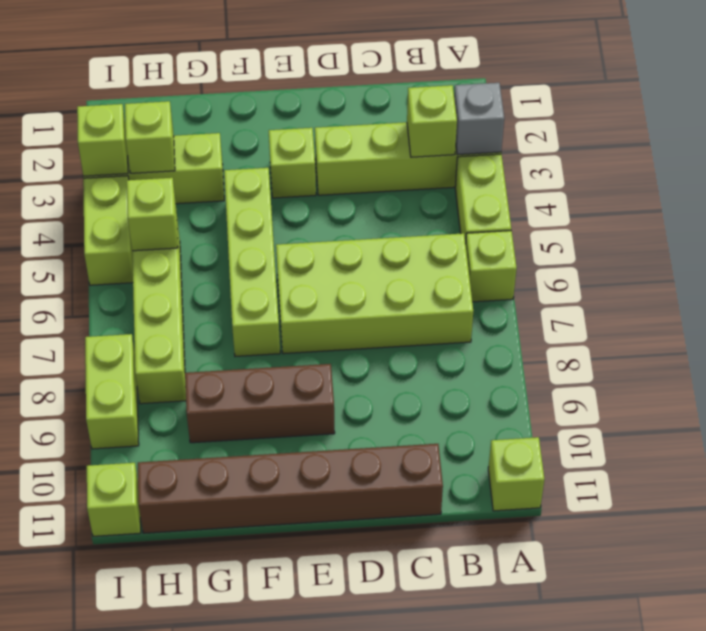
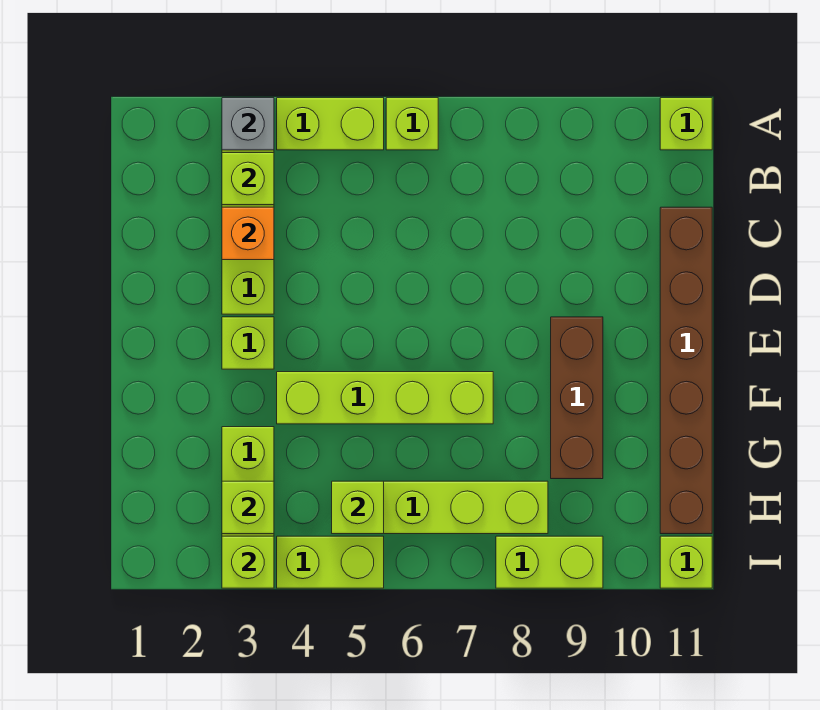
lime 2x4 brick [276,233,473,354] -> none
none -> orange 1x1 brick [222,207,274,260]

